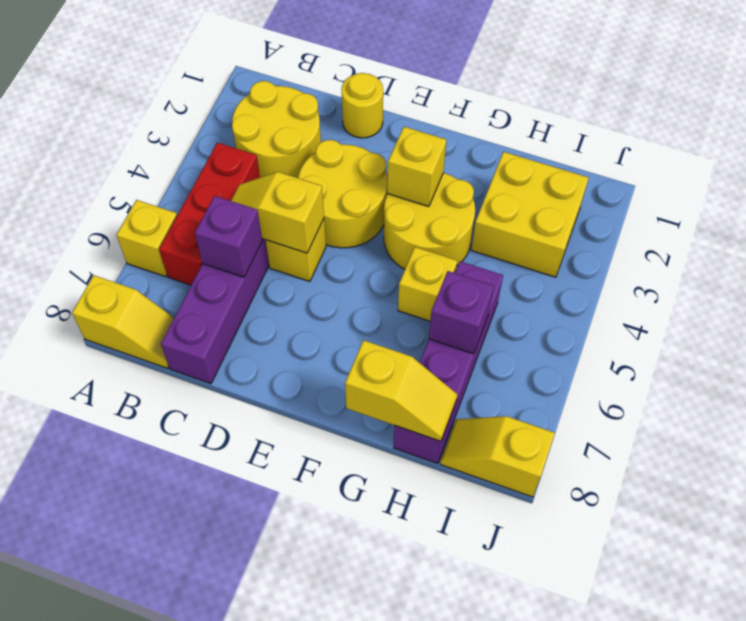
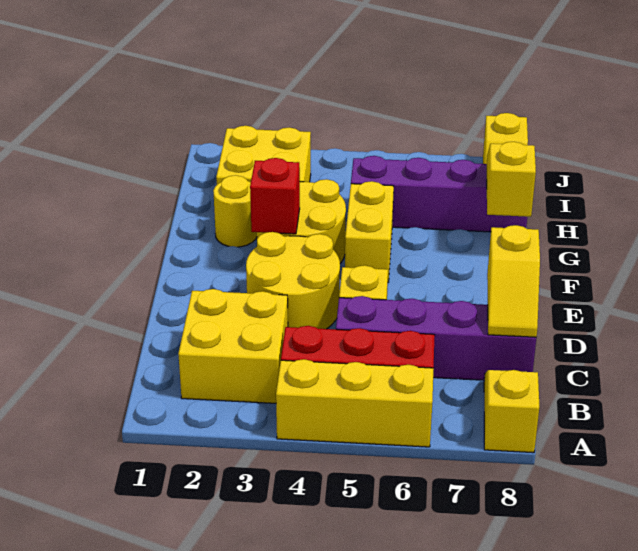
yellow 1x1 brick [116,200,177,277] -> yellow 1x3 brick [276,359,434,447]
yellow 2x2 round brick [232,81,321,178] -> yellow 2x2 brick [178,289,288,403]
yellow 1x2 slope [231,172,324,253] -> yellow 1x2 slope moved to [487,225,540,337]
purple 1x1 brick [195,196,262,277] -> none
yellow 1x1 round brick [341,73,383,138] -> yellow 1x1 round brick moved to [213,175,257,247]
yellow 1x1 brick [387,127,446,206] -> red 1x1 brick [250,158,300,234]
yellow 1x1 brick [398,247,457,321] -> yellow 1x2 brick [345,181,394,282]
purple 1x1 brick [429,271,494,354] -> none

